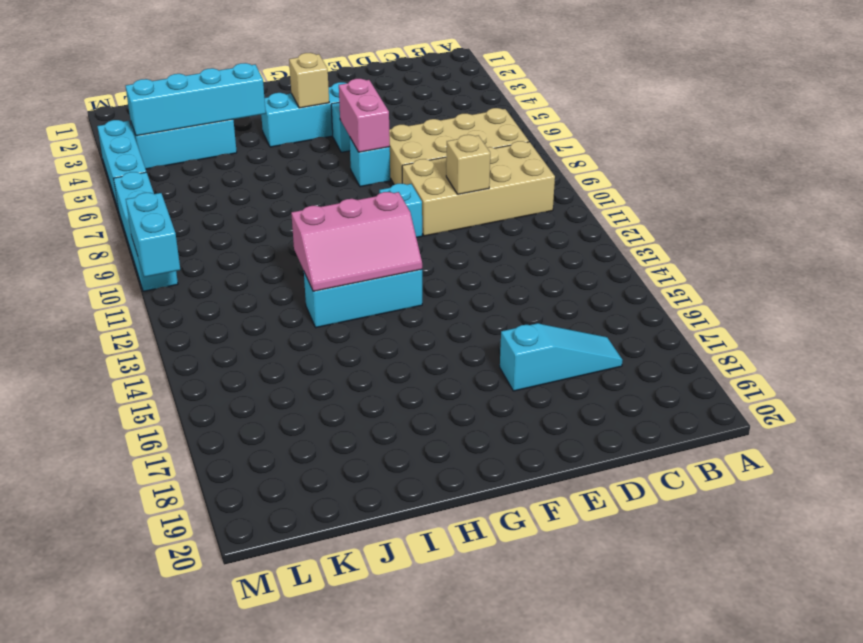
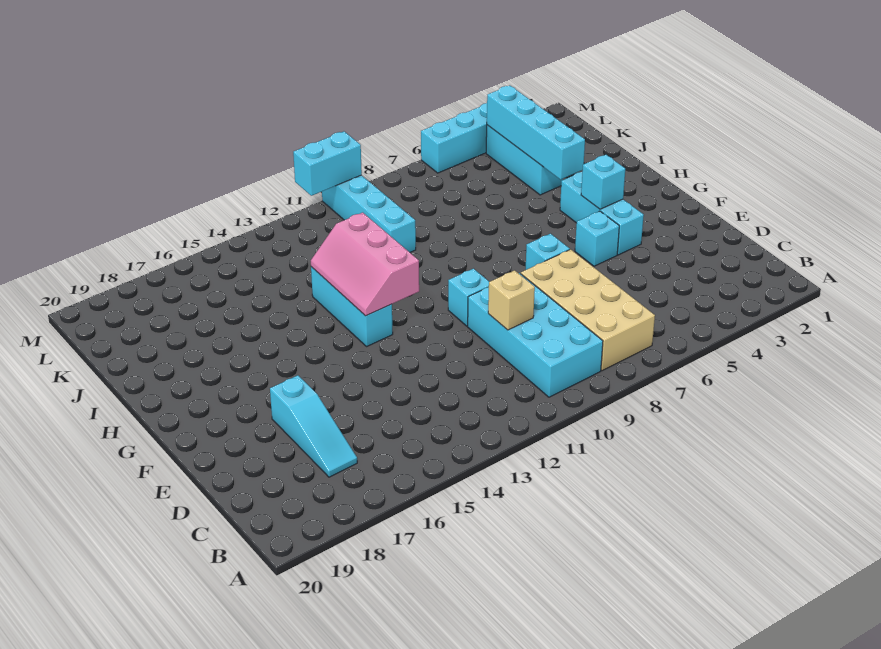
tan 2x4 brick [402,141,555,236] -> cyan 2x4 brick [468,273,603,397]
pink 1x2 brick [339,79,390,152] -> none
tan 1x1 brick [289,53,329,108] -> cyan 1x1 brick [581,155,625,209]
cyan 1x4 brick [113,172,178,291] -> cyan 1x4 brick turned to [322,175,416,252]

